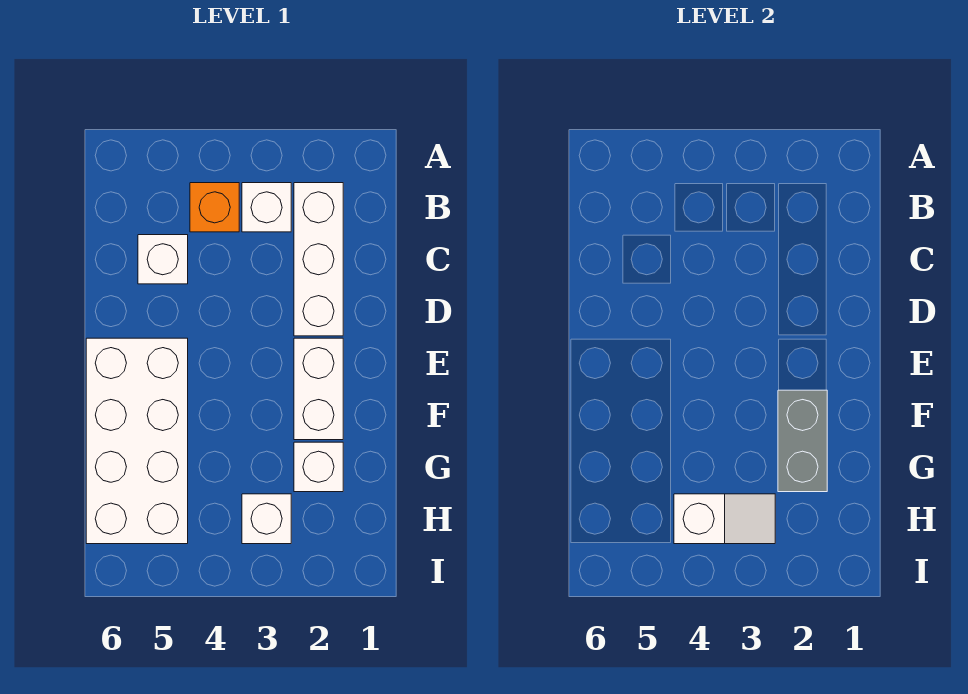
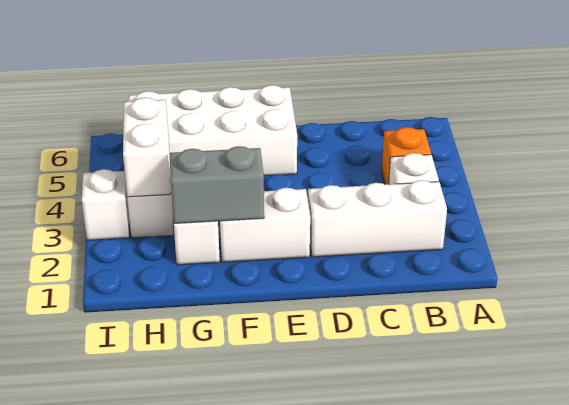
white 1x1 brick [138,235,188,284] -> white 1x1 brick moved to [82,169,129,240]
white 1x2 slope [674,494,775,544] -> white 1x2 brick [123,97,171,197]

